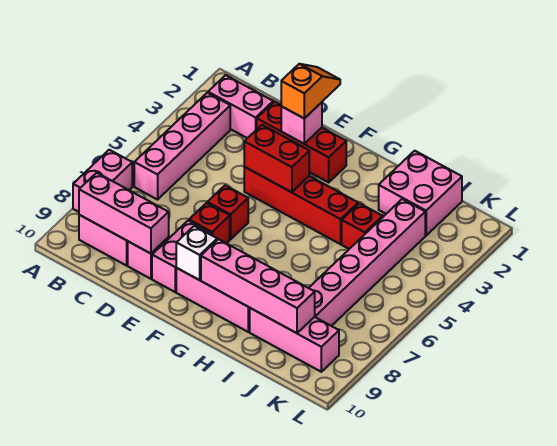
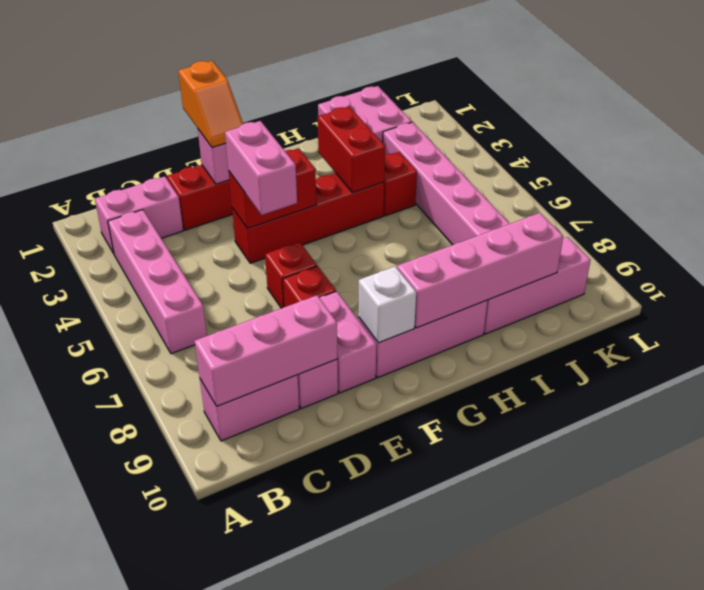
pink 1x2 brick [73,150,132,212] -> pink 1x2 brick moved to [225,121,297,215]
orange 1x2 slope [281,64,340,118] -> orange 1x2 slope turned to [178,61,243,148]
none -> red 1x2 brick [318,106,385,193]

